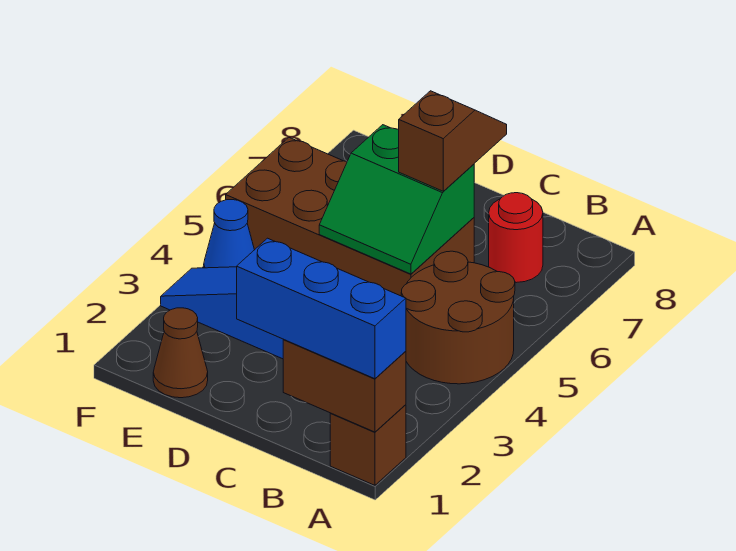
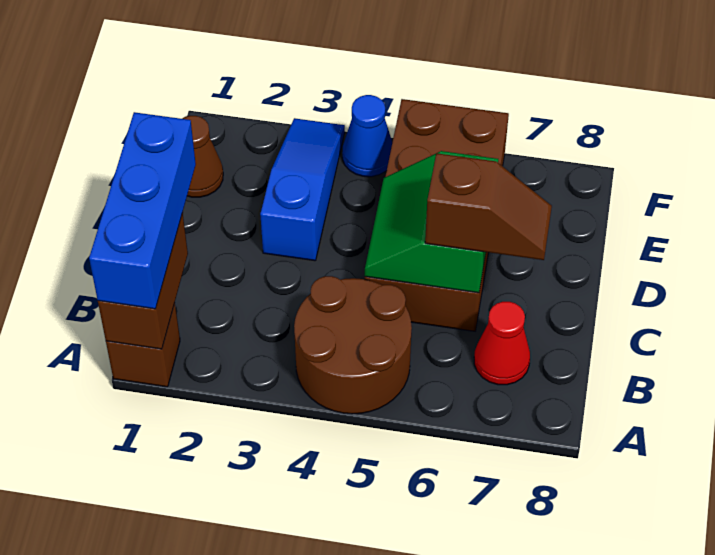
red 1x1 round brick [489,193,543,283] -> red 1x1 cone [474,302,530,385]

